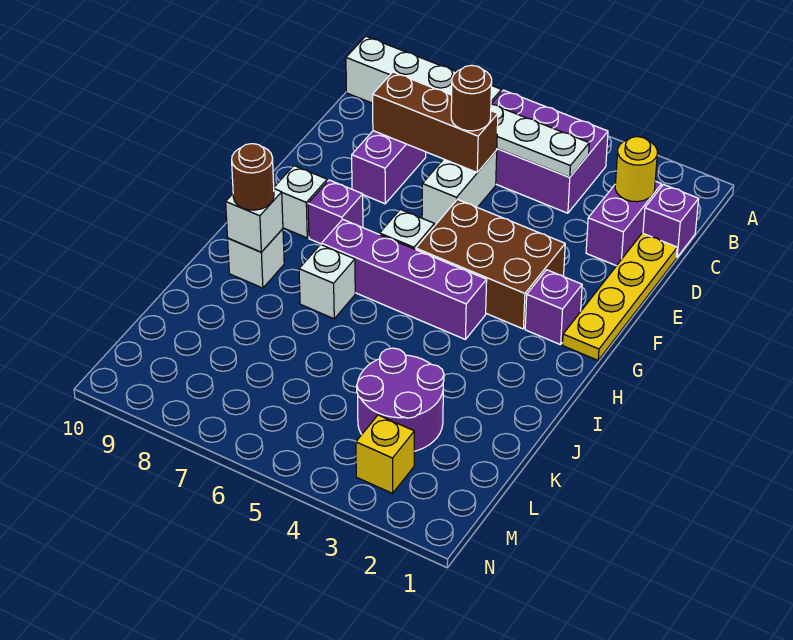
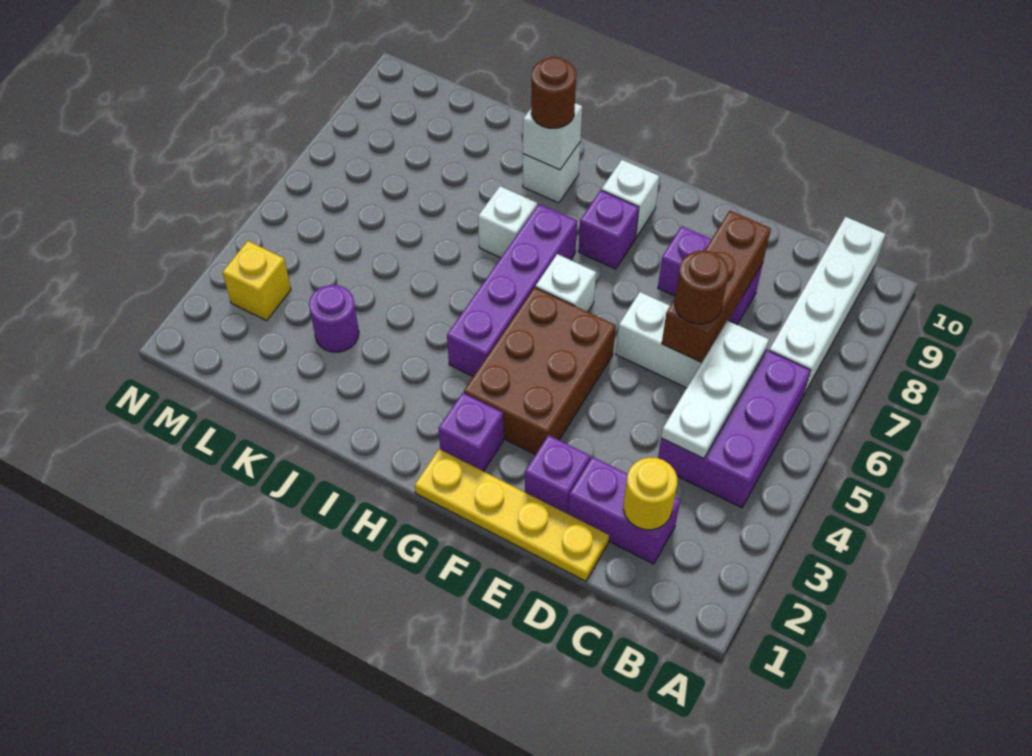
purple 1x1 brick [643,185,699,257] -> purple 1x1 brick moved to [525,435,590,514]
purple 2x2 round brick [357,348,444,451] -> purple 1x1 round brick [309,285,359,352]

